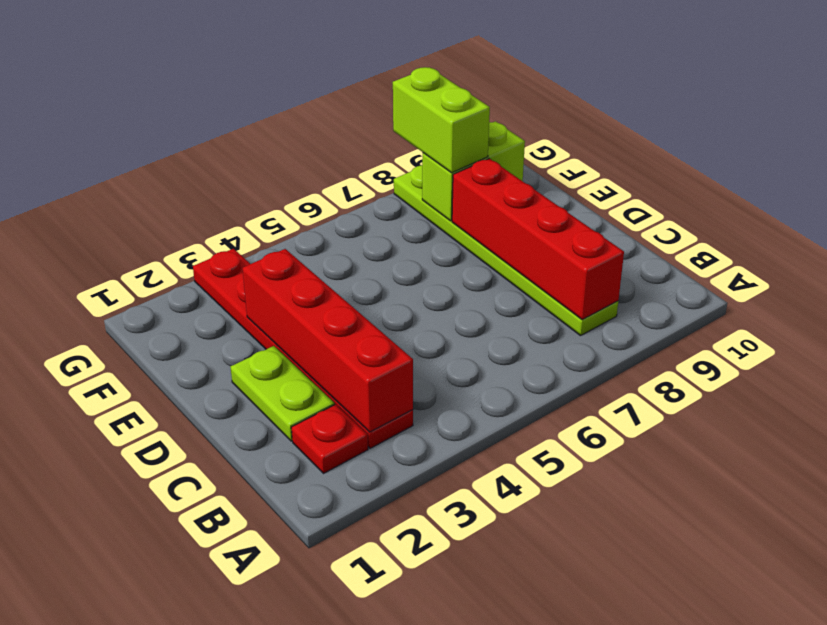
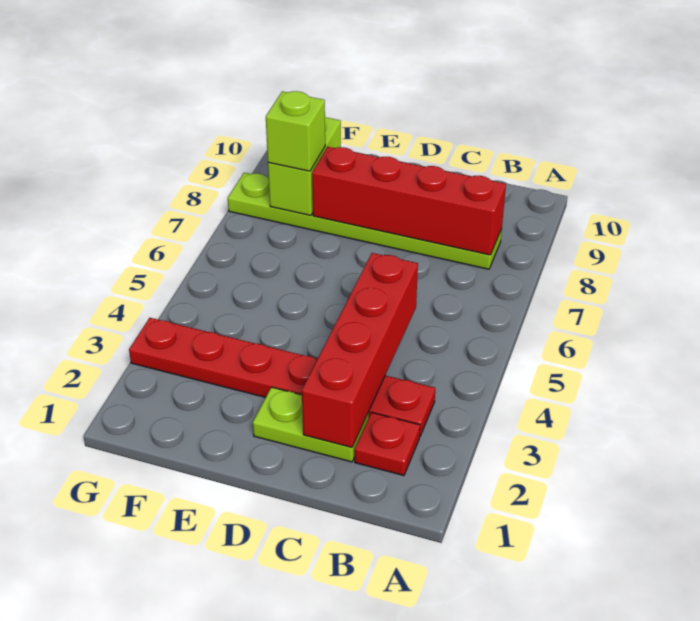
red 1x4 brick [242,249,413,432] -> red 1x4 brick turned to [302,253,418,447]
lime 1x2 brick [393,67,490,173] -> lime 1x1 brick [266,91,325,171]

